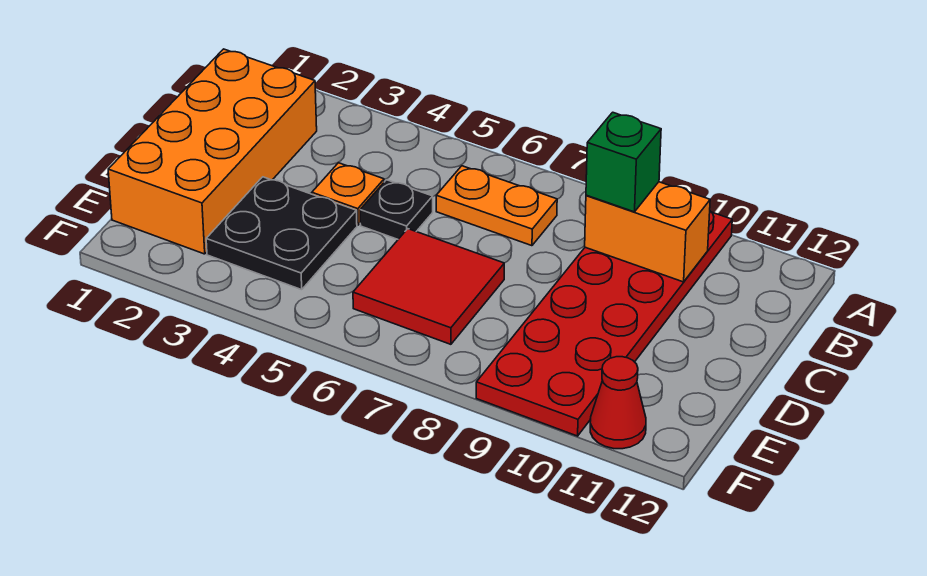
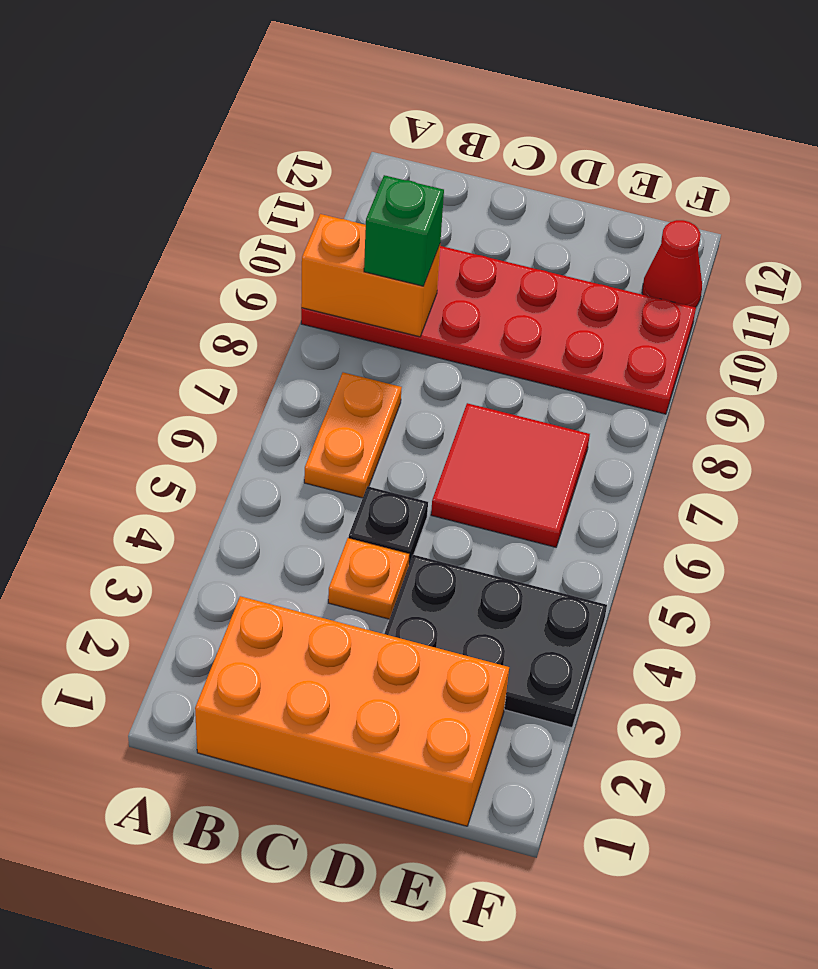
orange 1x2 brick [585,182,710,282] -> orange 1x2 brick turned to [301,214,440,337]
black 2x2 plate [206,177,357,290] -> black 2x3 plate [384,555,607,728]

